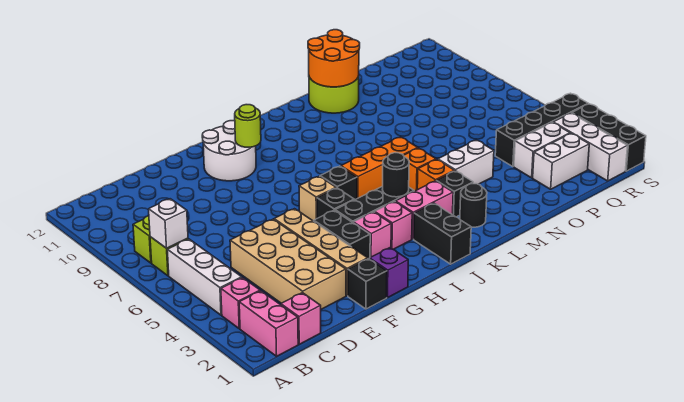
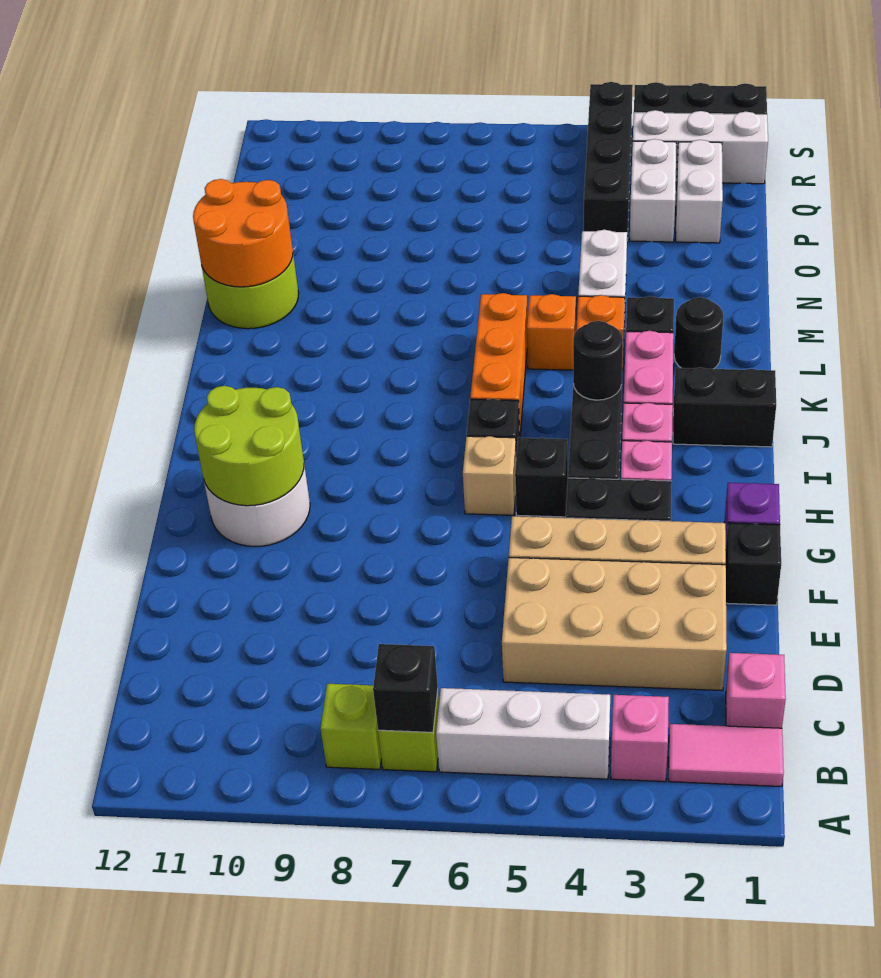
pink 1x2 brick [239,291,298,356] -> pink 1x2 tile [669,724,784,787]
white 1x1 brick [149,199,188,248] -> black 1x1 brick [373,644,438,732]
lime 1x1 round brick [235,105,261,147] -> lime 2x2 round brick [194,386,304,506]

